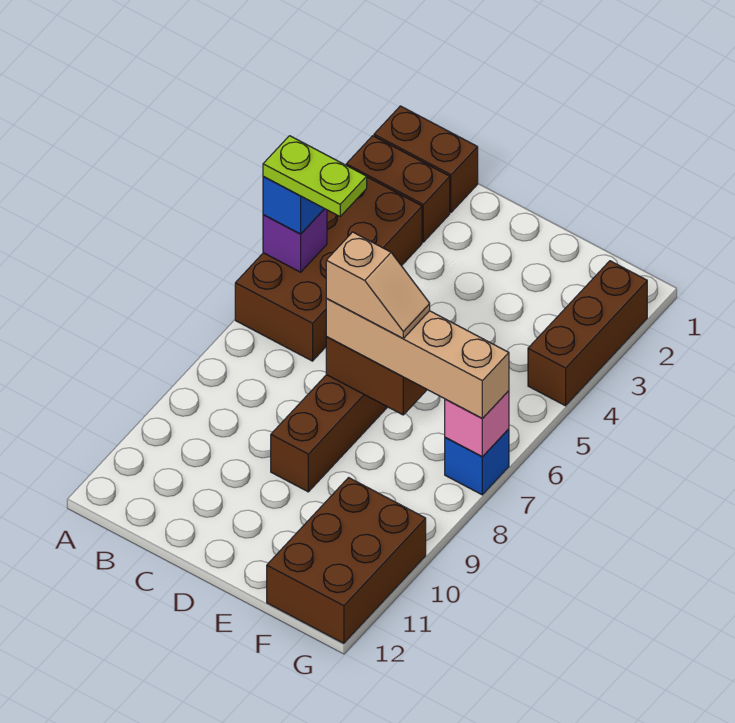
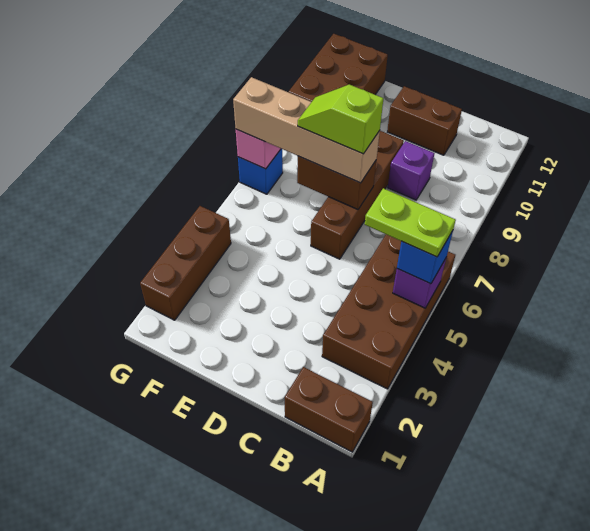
brown 1x2 brick [346,136,450,242] -> brown 1x2 brick moved to [387,86,462,155]
none -> purple 1x1 brick [388,141,434,200]
tan 1x2 slope [326,232,430,338] -> lime 1x2 slope [298,84,383,154]

